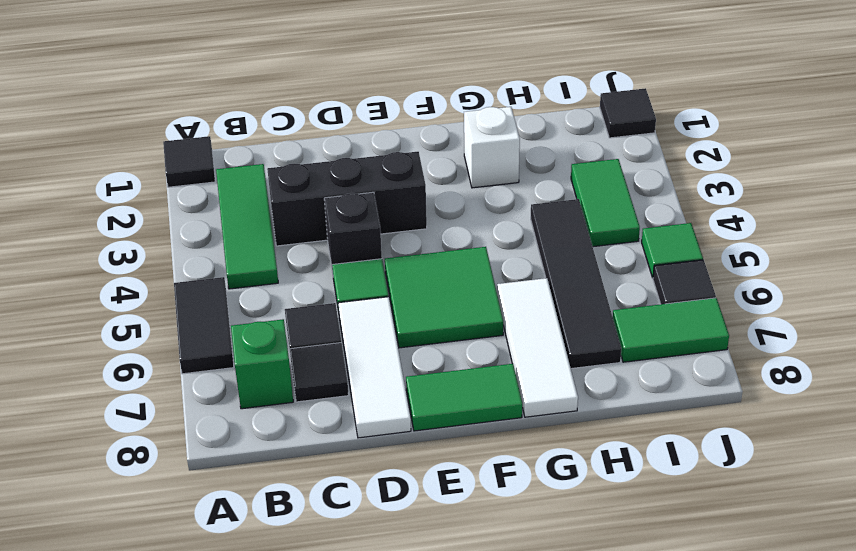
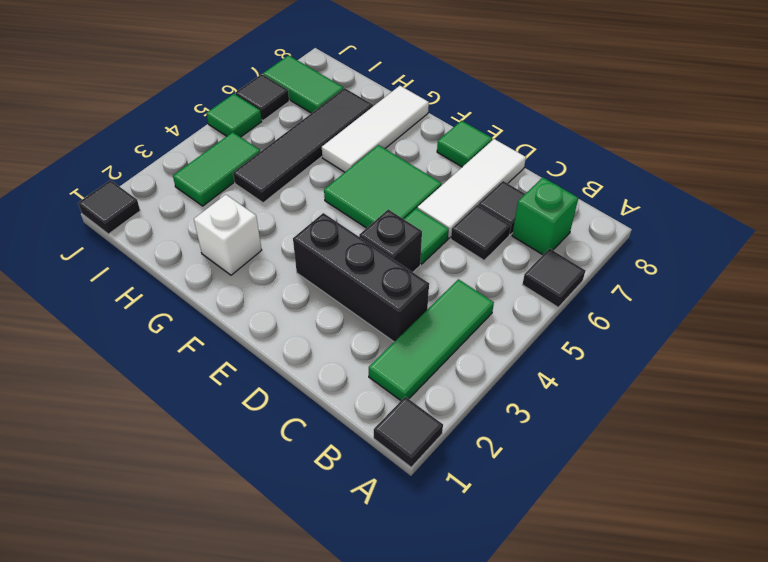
black 1x2 tile [174,277,234,374] -> black 1x1 tile [522,249,586,307]
green 1x2 tile [406,364,522,431] -> green 1x1 tile [437,121,492,167]

